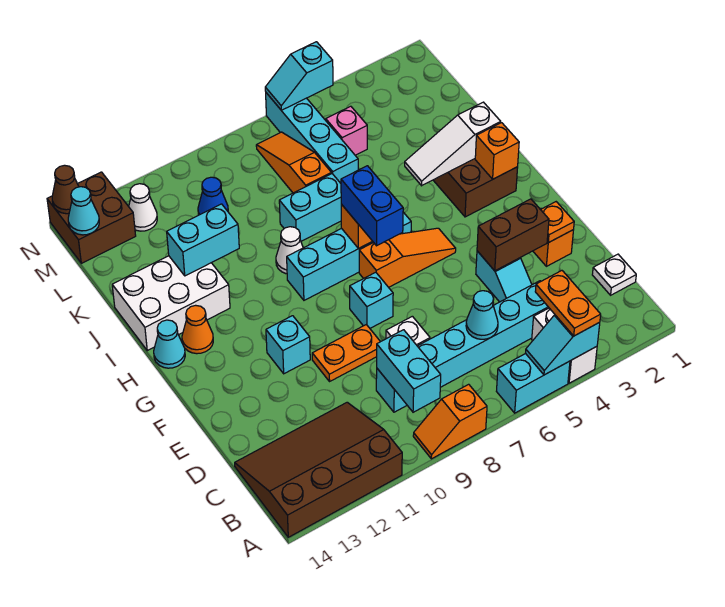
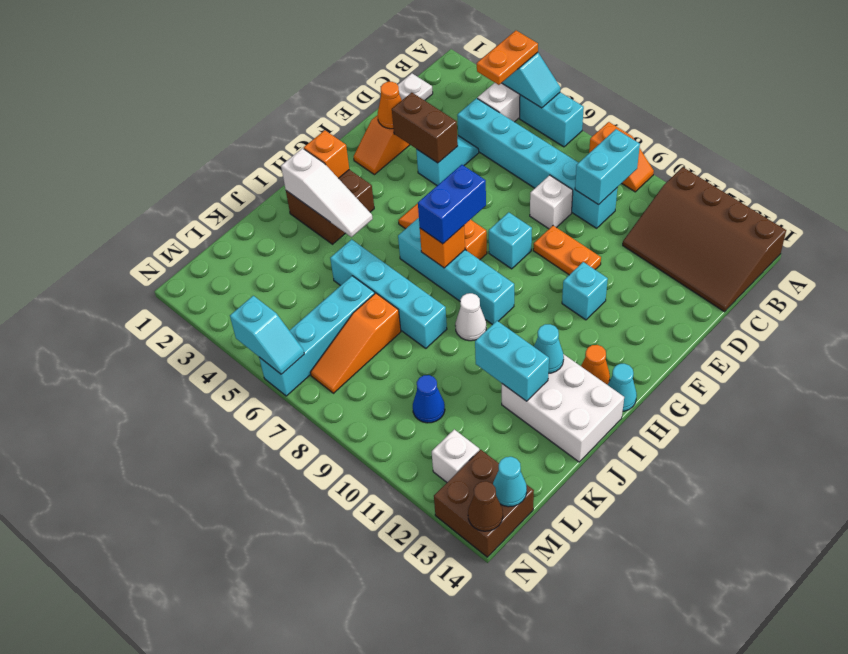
cyan 1x1 cone [466,291,498,339] -> cyan 1x1 cone moved to [534,324,564,373]
orange 1x1 plate [541,202,574,243] -> orange 1x1 cone [378,82,402,129]
cyan 1x2 brick [279,174,341,241] -> cyan 1x4 brick [330,239,447,348]
pink 1x1 brick [326,106,367,155] -> none
white 1x1 cone [129,184,157,231] -> white 1x1 brick [432,429,479,482]

